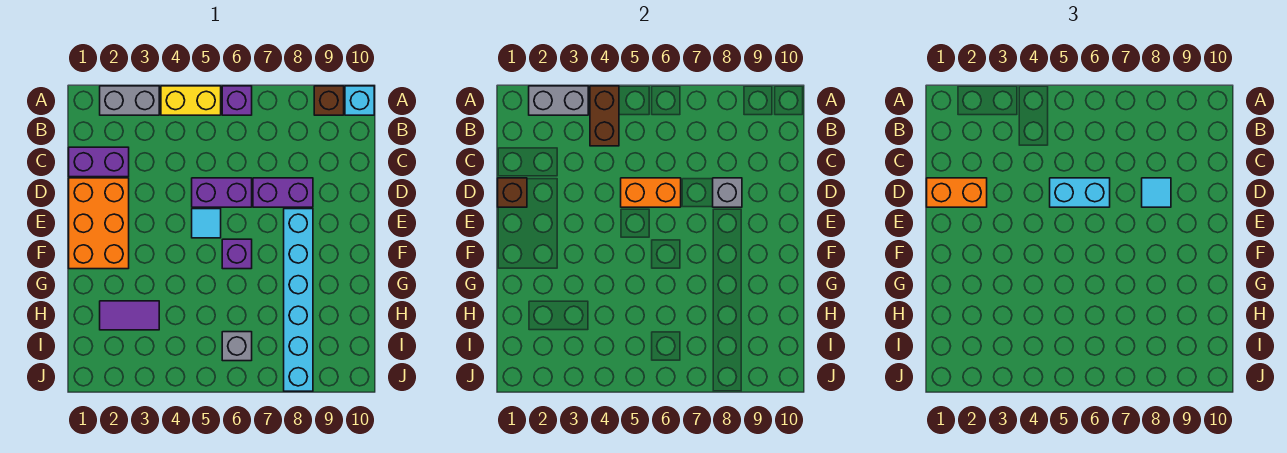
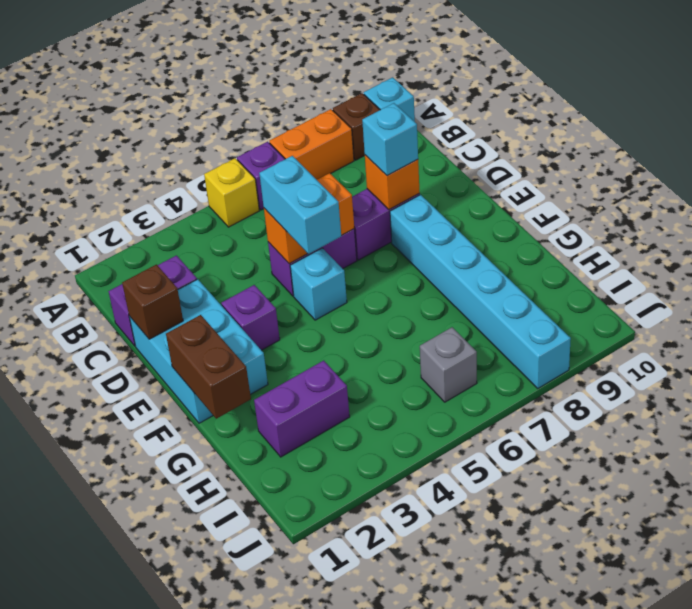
grey 1x2 brick [100,86,159,115] -> none
grey 1x2 brick [529,86,588,115] -> none
yellow 1x2 brick [161,86,221,115] -> yellow 1x1 brick [204,158,259,227]
brown 1x2 brick [590,86,619,146] -> brown 1x2 brick moved to [166,315,251,419]
orange 2x3 brick [69,178,129,269] -> cyan 2x3 brick [129,279,268,423]
orange 1x2 brick [927,178,987,207] -> orange 1x2 brick moved to [269,109,354,180]
cyan 1x2 brick [1050,178,1110,207] -> cyan 1x2 brick turned to [259,156,342,254]
grey 1x1 brick [713,178,742,207] -> orange 1x1 brick [365,155,420,210]
cyan 1x1 tile [1142,178,1171,207] -> cyan 1x1 brick [362,103,418,176]
cyan 1x1 tile [192,209,221,238] -> cyan 1x1 brick [290,248,347,320]
purple 1x1 brick [222,239,252,269] -> purple 1x1 brick moved to [221,285,280,350]
purple 1x2 tile [100,301,159,330] -> purple 1x2 brick [254,360,350,457]

